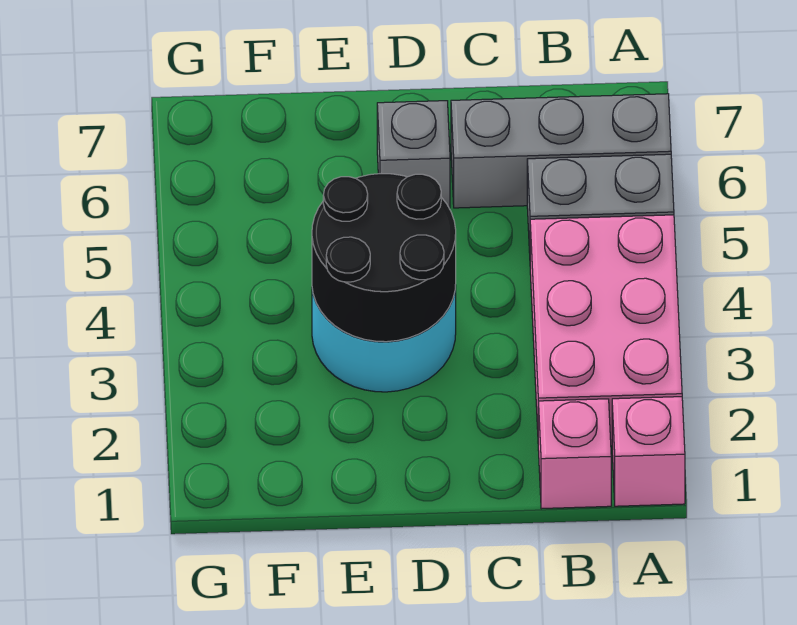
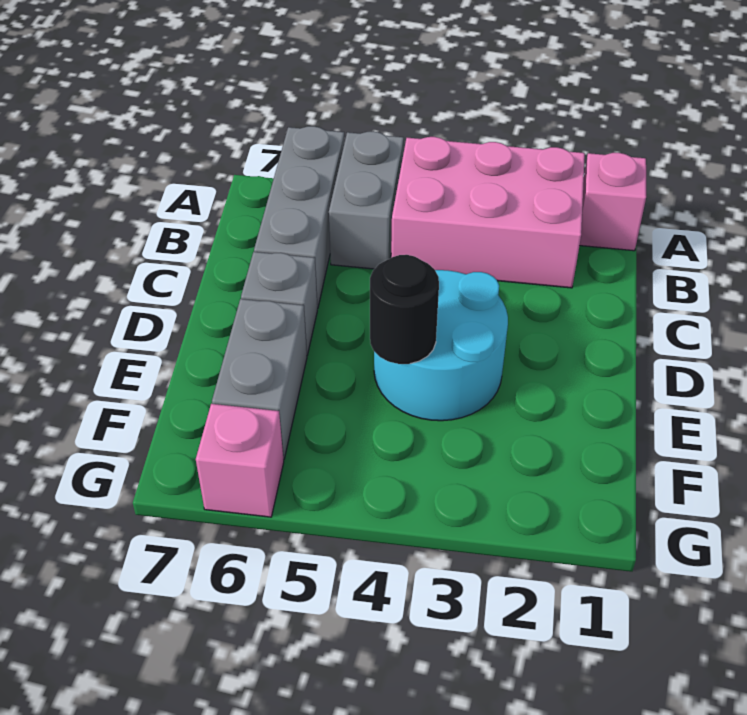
pink 1x1 brick [538,399,611,509] -> pink 1x1 brick moved to [196,404,284,517]
black 2x2 round brick [312,174,456,342] -> black 1x1 round brick [370,255,439,364]
none -> grey 1x2 brick [212,299,307,460]

